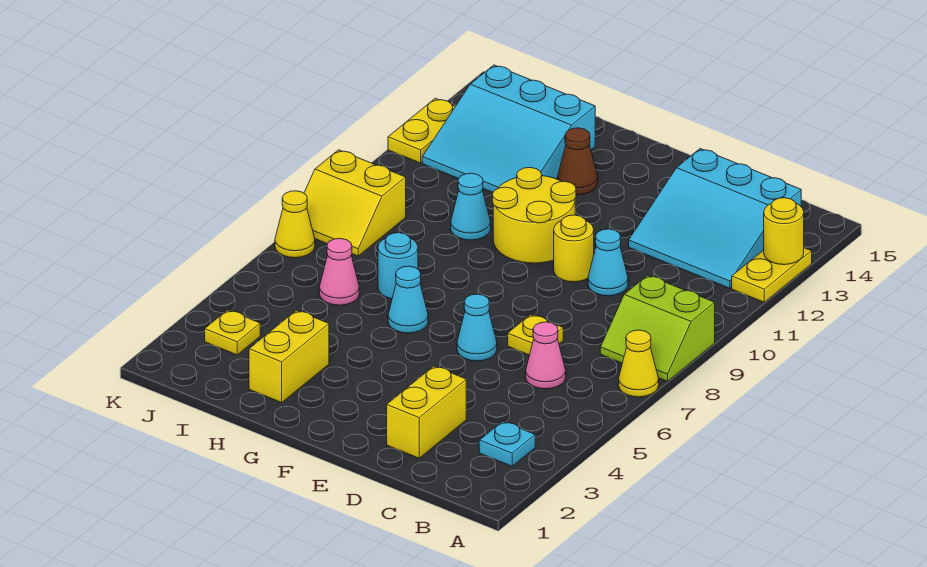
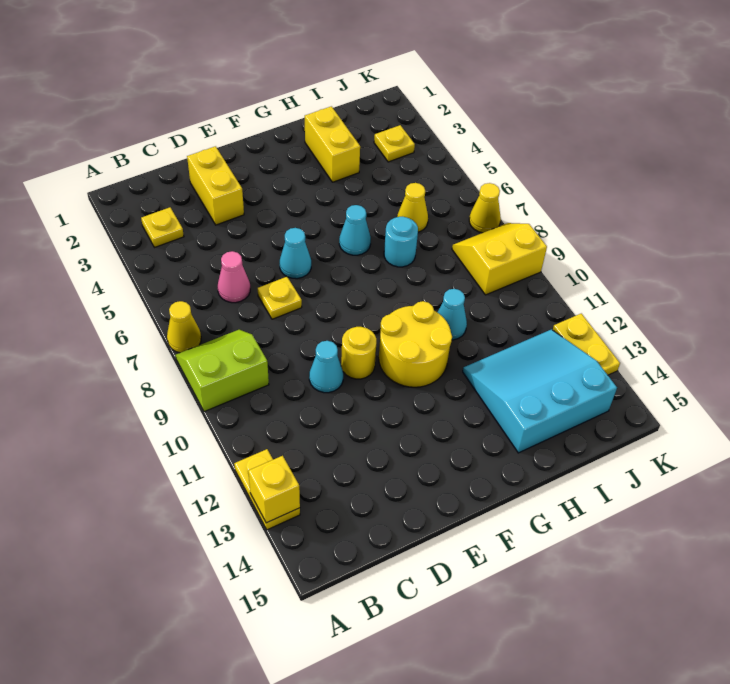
yellow 1x1 round brick [764,198,804,265] -> yellow 1x1 brick [248,456,300,523]
cyan 1x1 plate [479,421,535,466] -> yellow 1x1 plate [141,207,184,247]
cyan 3x3 slope [629,149,801,289] -> none
brown 1x1 cone [558,128,598,195] -> none
pink 1x1 cone [319,238,359,305] -> yellow 1x1 cone [397,183,428,232]

